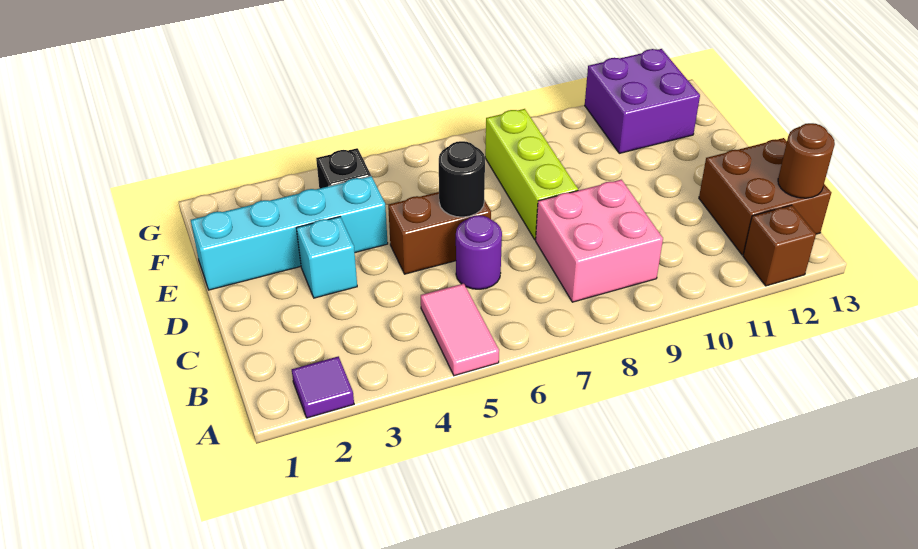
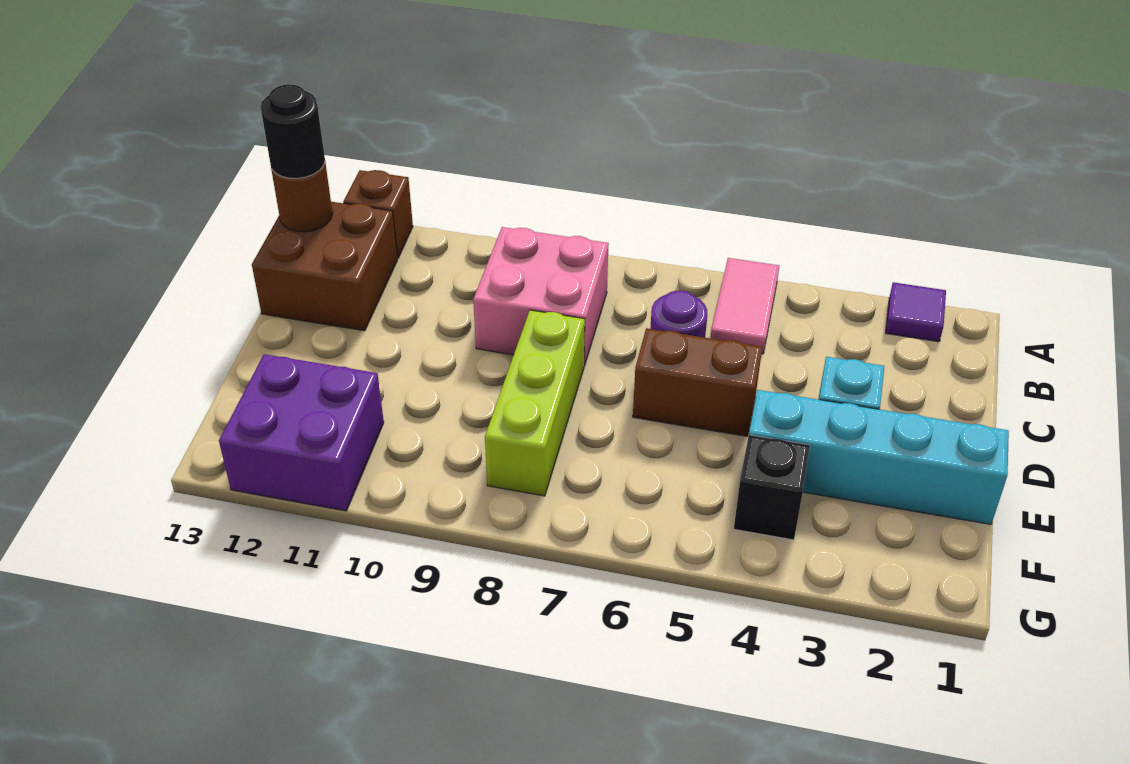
black 1x1 round brick [439,141,485,217] -> black 1x1 round brick moved to [260,84,325,178]

